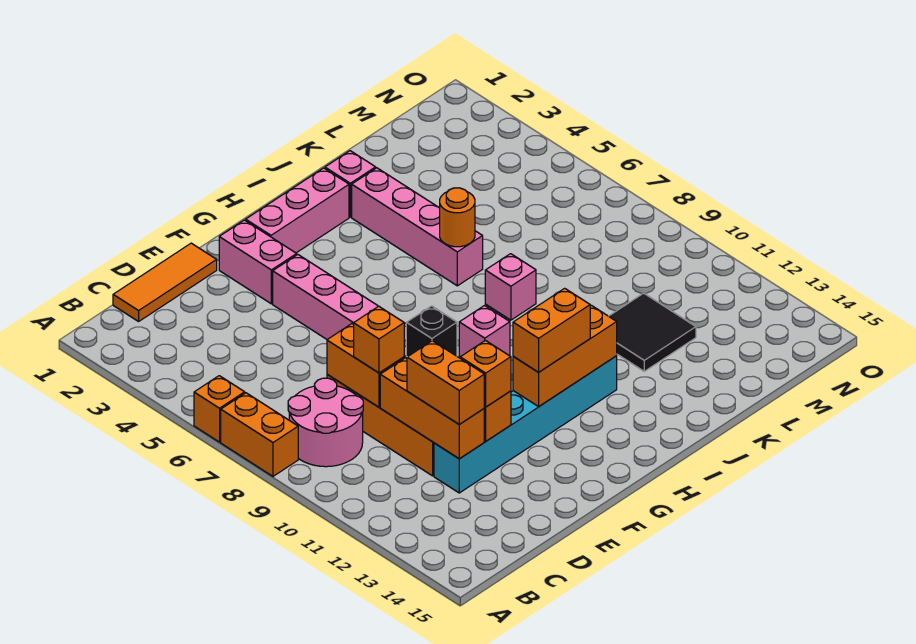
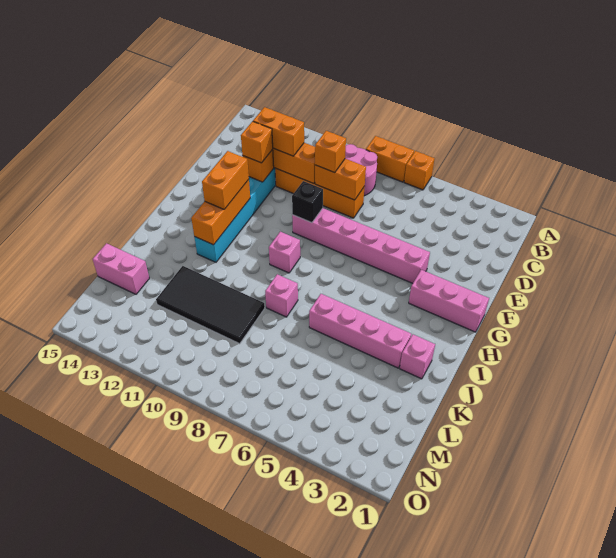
orange 1x3 tile [113,243,217,321] -> none
pink 1x2 brick [219,220,297,304] -> pink 1x2 brick moved to [93,243,149,294]
pink 1x3 brick [246,168,349,253] -> pink 1x3 brick turned to [409,270,489,332]
orange 1x1 round brick [440,188,475,247] -> none
black 2x2 tile [609,293,696,371] -> black 2x4 tile [156,266,265,344]

